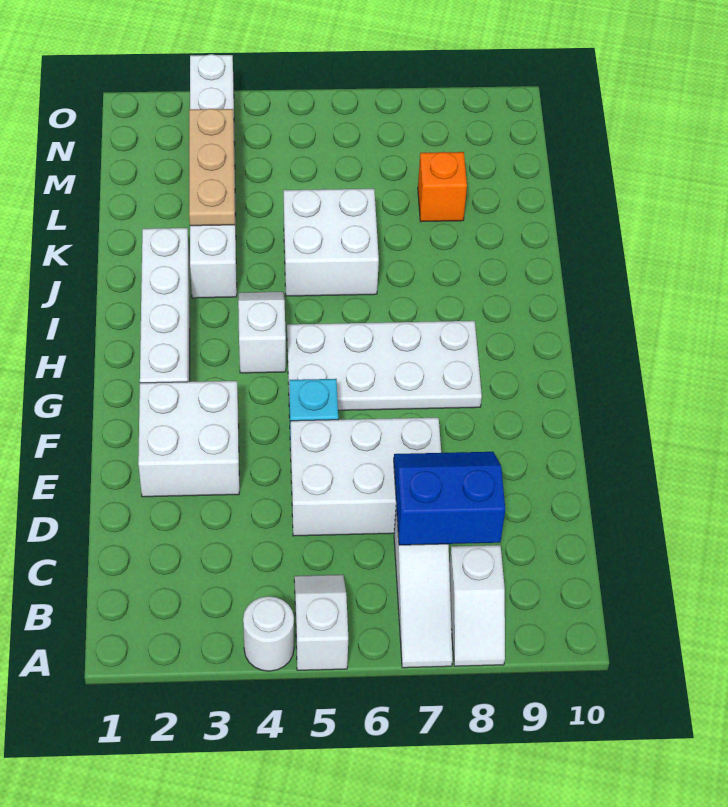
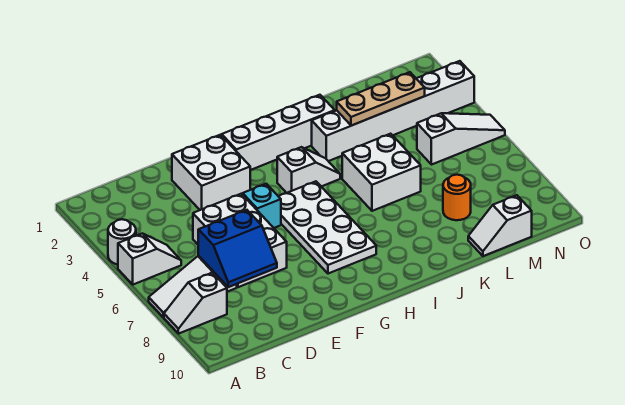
blue 2x2 slope [394,452,505,545] -> blue 2x2 slope turned to [198,210,277,287]
orange 1x1 brick [418,152,467,222] -> orange 1x1 round brick [443,175,471,220]
none -> white 1x2 slope [468,195,532,256]
none -> white 1x3 slope [417,113,505,165]

